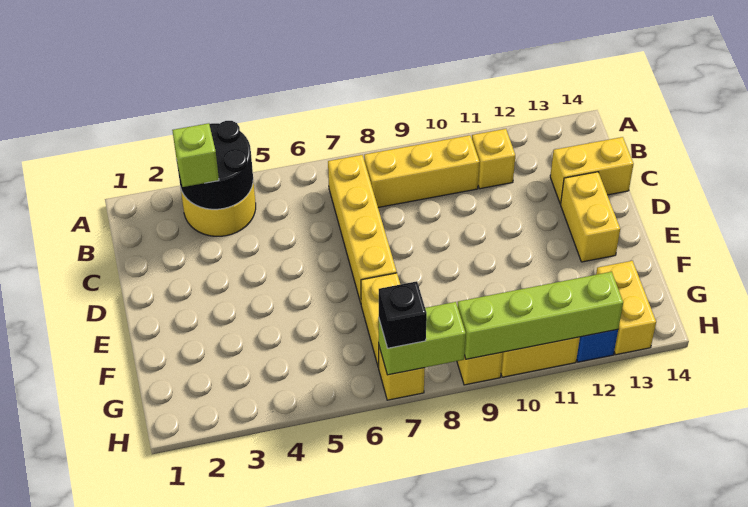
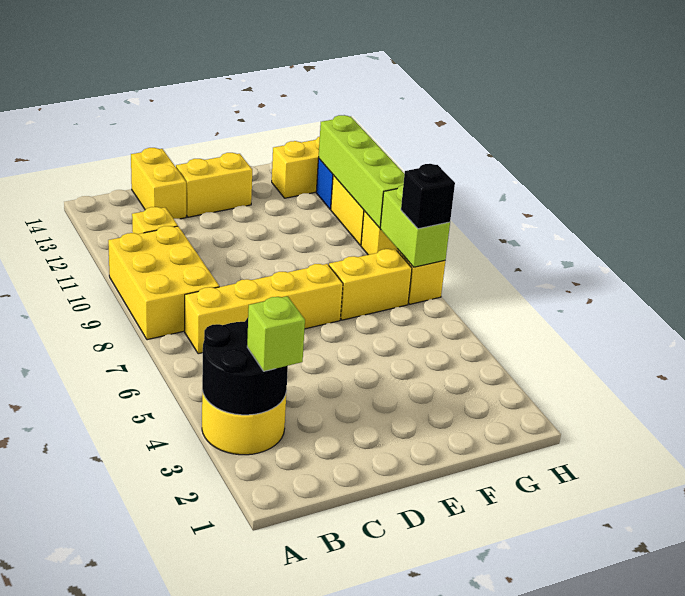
yellow 1x3 brick [364,135,479,207] -> yellow 2x3 brick [108,226,219,340]

